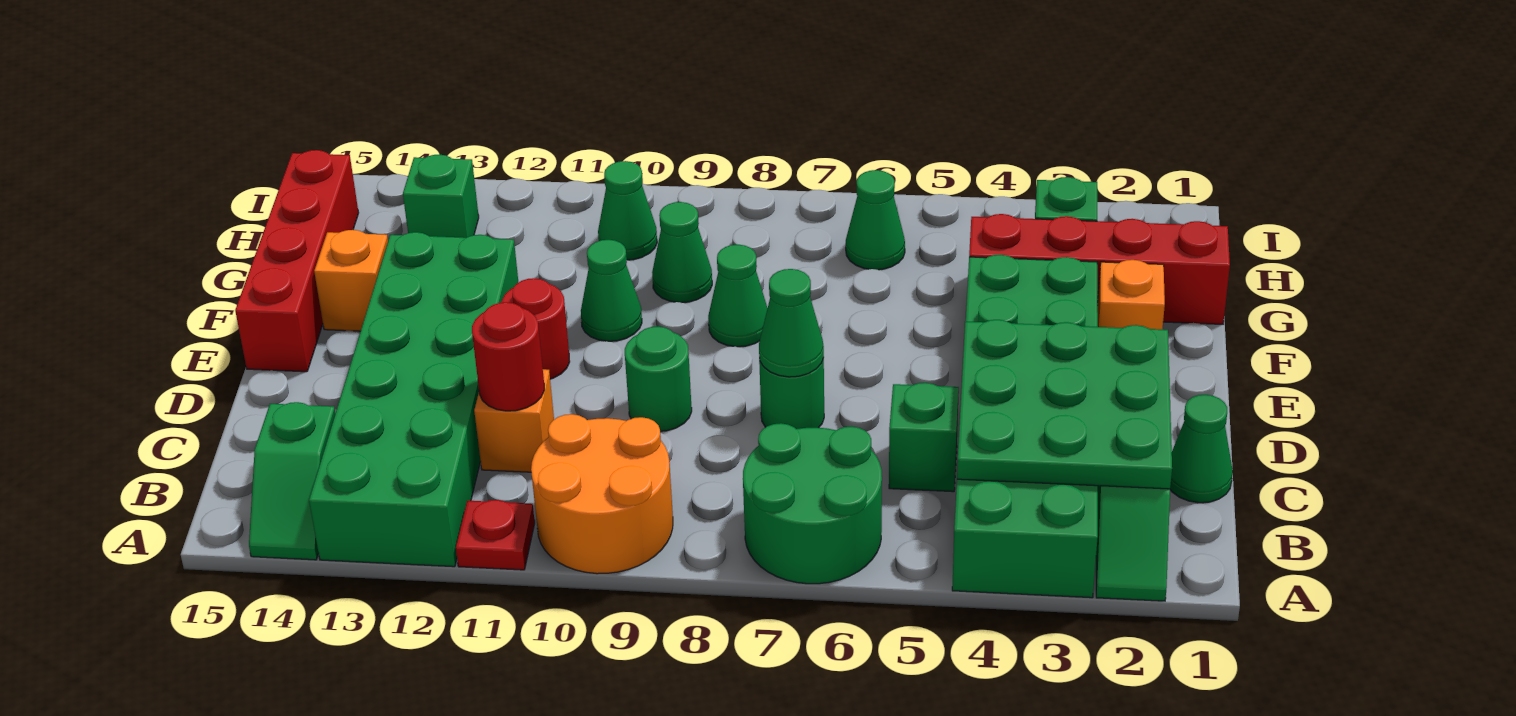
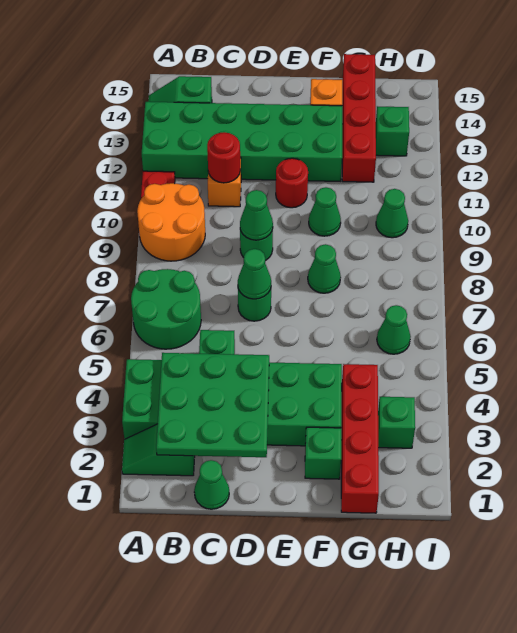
red 1x4 brick [235,150,359,372] -> red 1x4 brick turned to [342,54,376,182]
orange 1x1 brick [1097,260,1165,329] -> green 1x1 brick [305,427,341,479]
green 1x1 cone [652,202,712,303] -> green 1x1 cone moved to [240,190,273,240]

